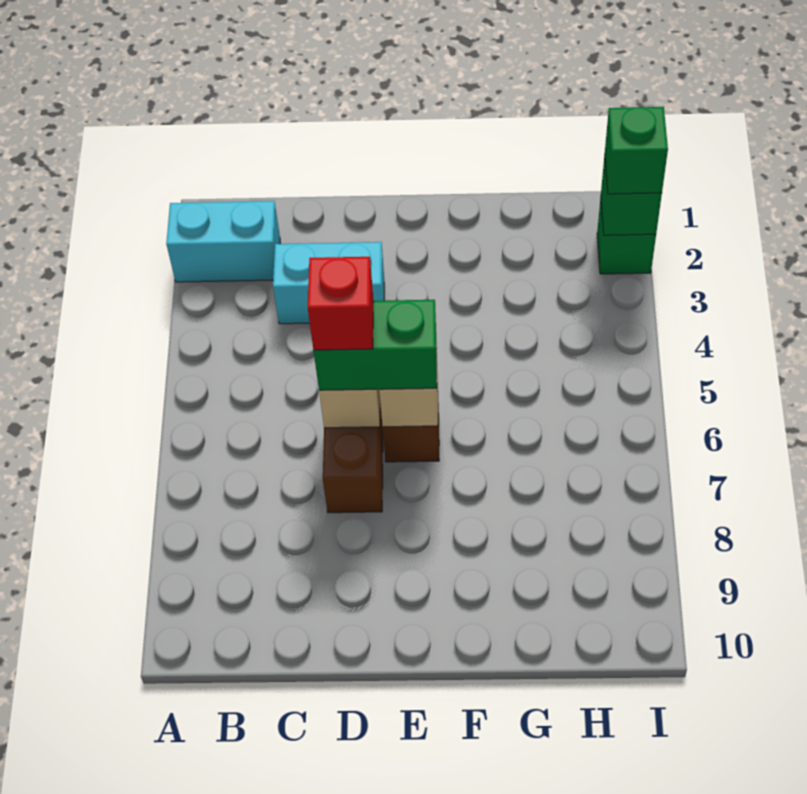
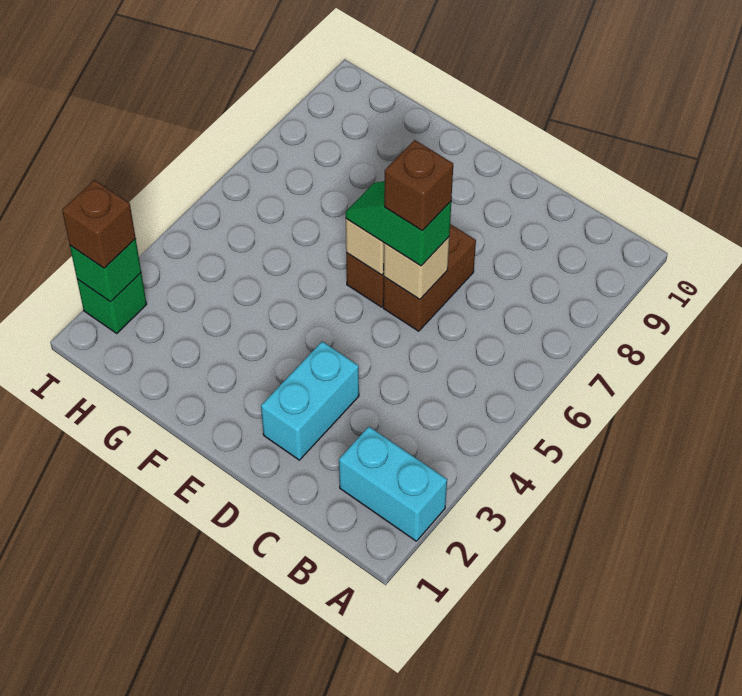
cyan 1x2 brick [273,242,384,324] -> cyan 1x2 brick turned to [261,341,359,460]
green 1x2 brick [313,300,437,390] -> green 1x2 slope [346,181,451,266]
red 1x1 brick [308,257,374,350] -> brown 1x1 brick [384,140,453,231]
green 1x1 brick [605,107,668,194] -> brown 1x1 brick [62,180,136,268]

